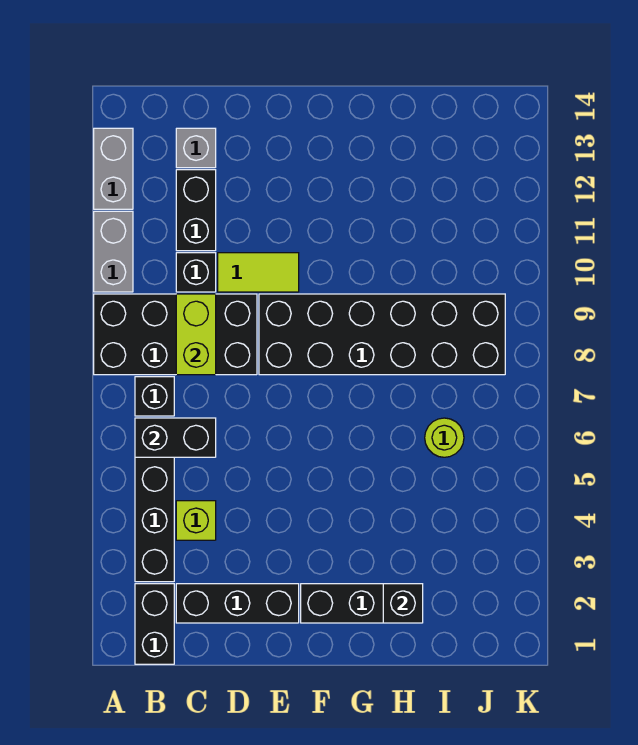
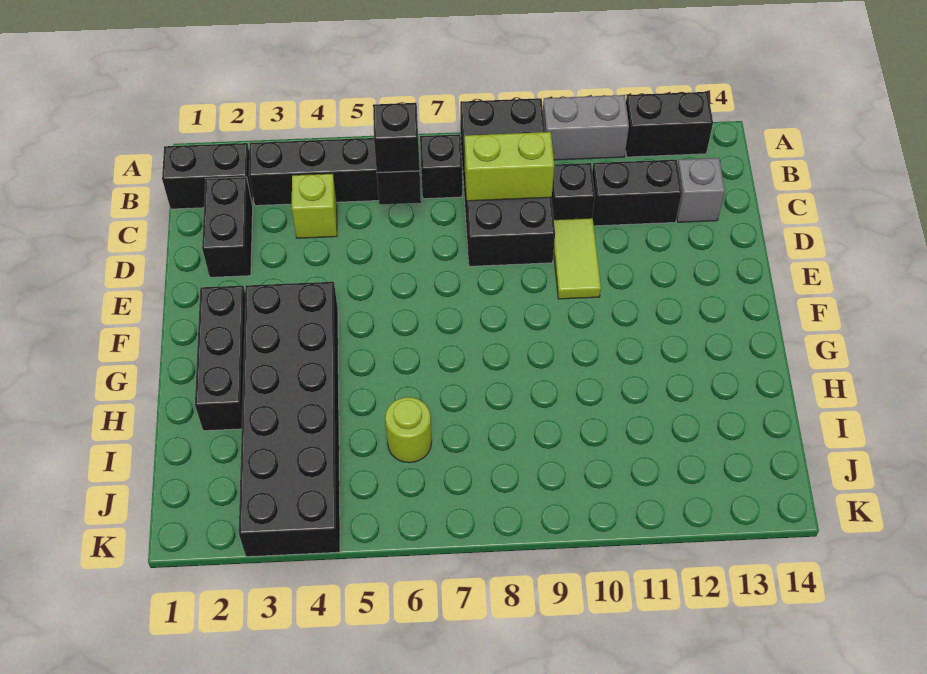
grey 1x2 brick [94,128,133,209] -> black 1x2 brick [626,92,713,157]
black 1x3 brick [176,584,299,623] -> black 1x2 brick [202,177,253,277]
black 2x6 brick [259,294,505,375] -> black 2x6 brick moved to [239,282,340,557]
black 1x1 brick [383,584,423,623] -> black 1x1 brick moved to [373,103,420,172]

